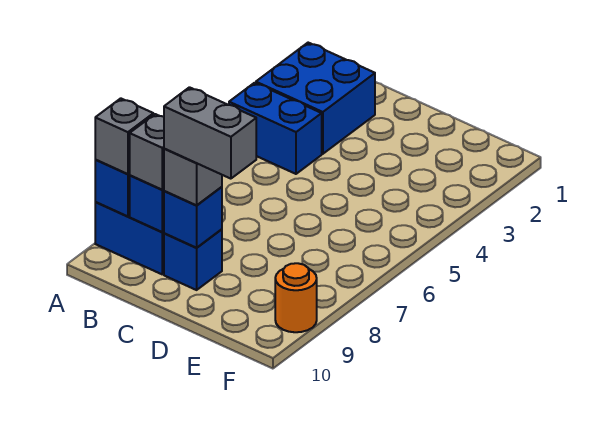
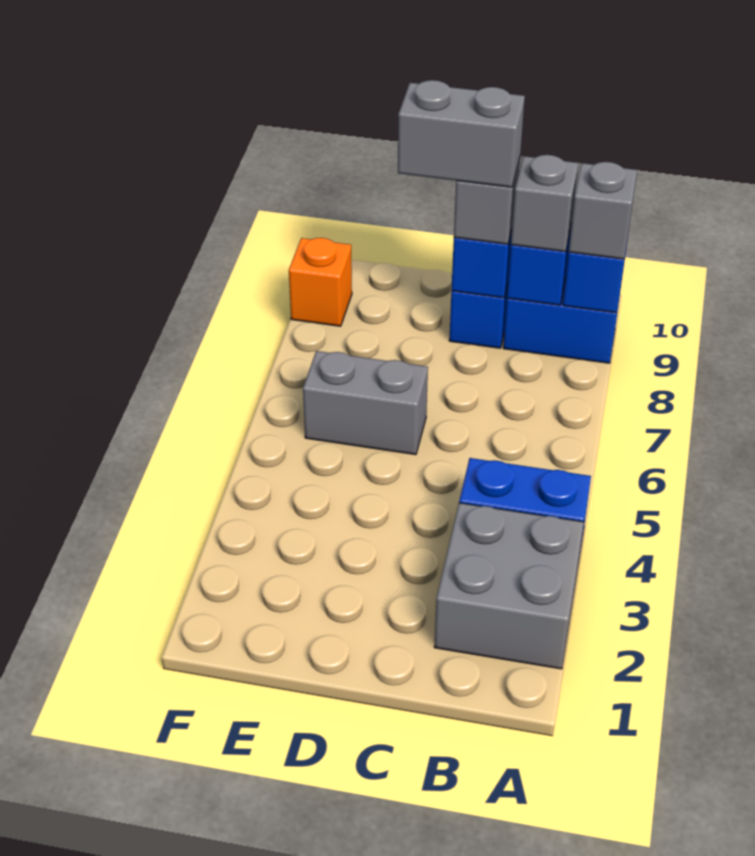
blue 2x2 brick [256,43,375,154] -> grey 2x2 brick [434,503,584,669]
none -> grey 1x2 brick [303,351,428,455]
orange 1x1 round brick [275,263,317,332] -> orange 1x1 brick [289,238,352,326]

